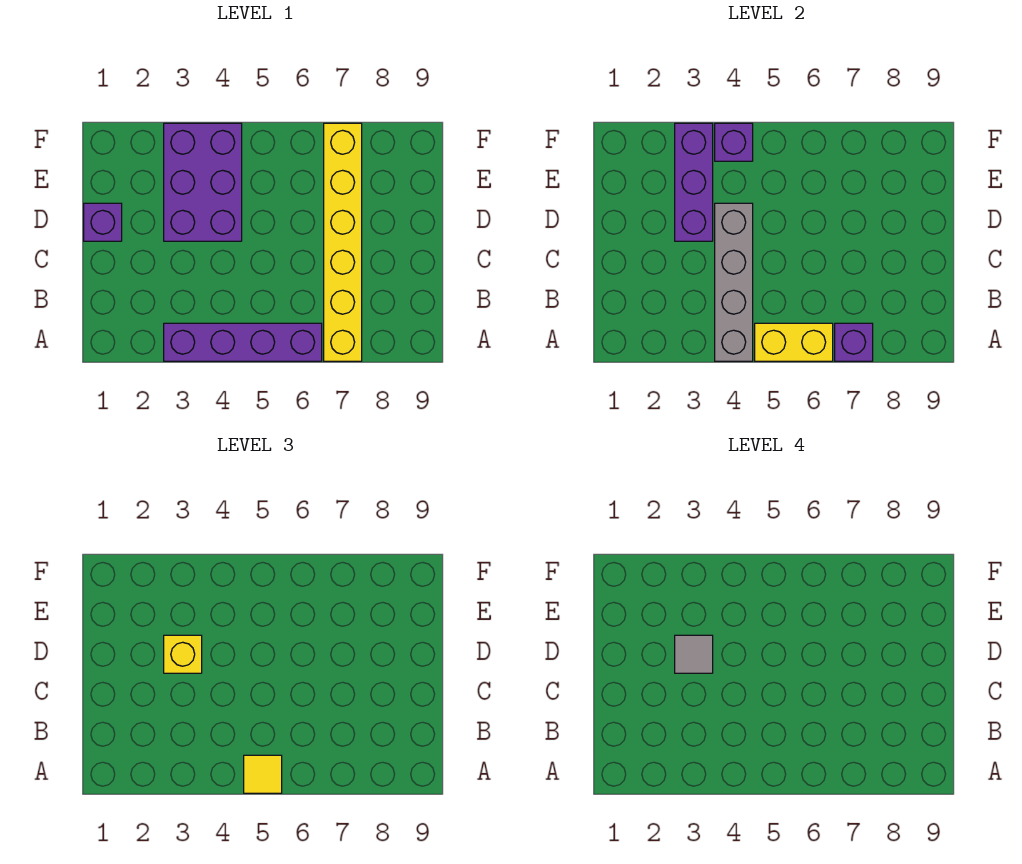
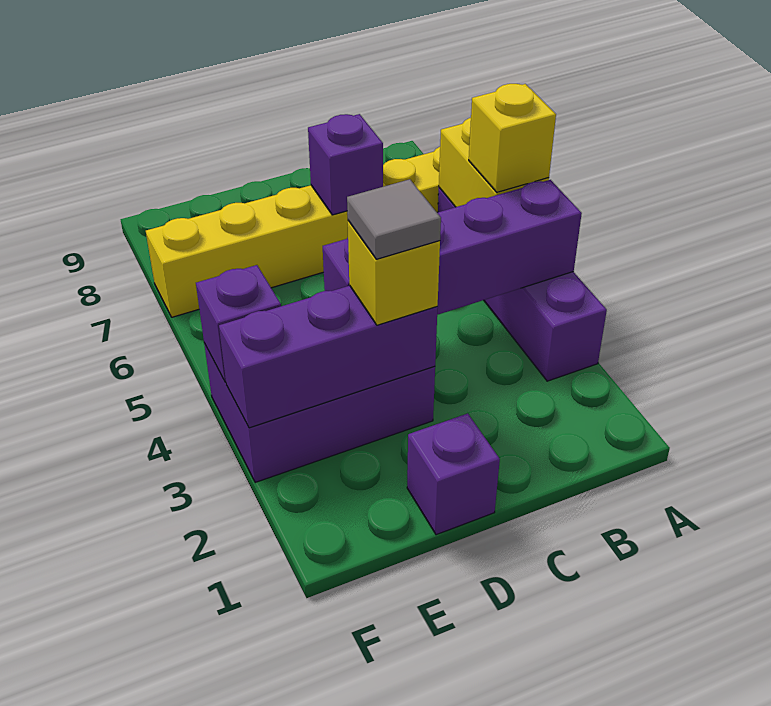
grey 1x4 brick [715,203,753,361] -> purple 1x4 brick [323,180,582,315]
yellow 1x1 tile [244,755,282,793] -> yellow 1x1 brick [469,84,556,192]
purple 1x1 brick [835,323,873,361] -> purple 1x1 brick moved to [308,114,383,215]

